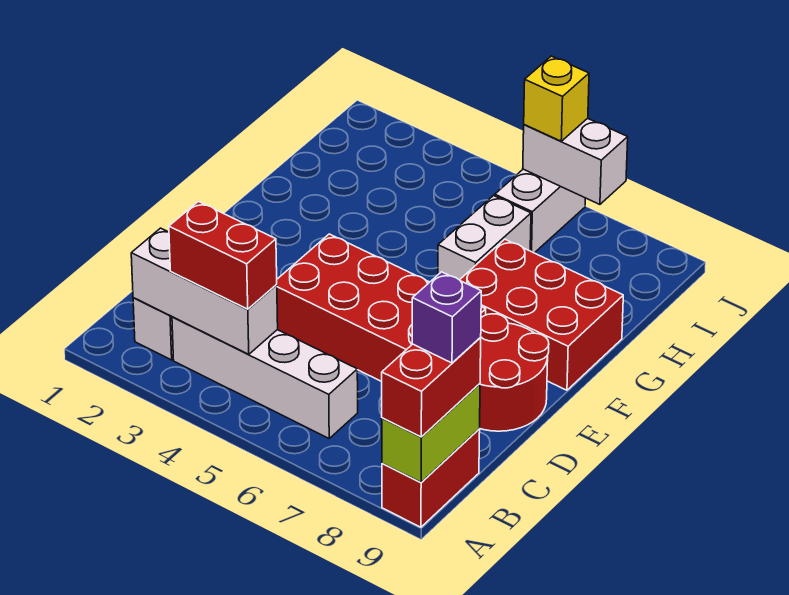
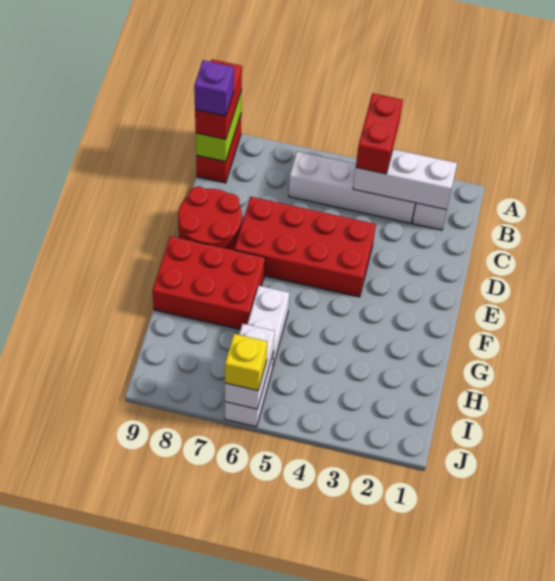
red 1x2 brick [169,201,277,309] -> red 1x2 brick turned to [356,93,403,174]
white 1x2 brick [523,118,628,204] -> white 1x2 brick turned to [225,324,275,409]

